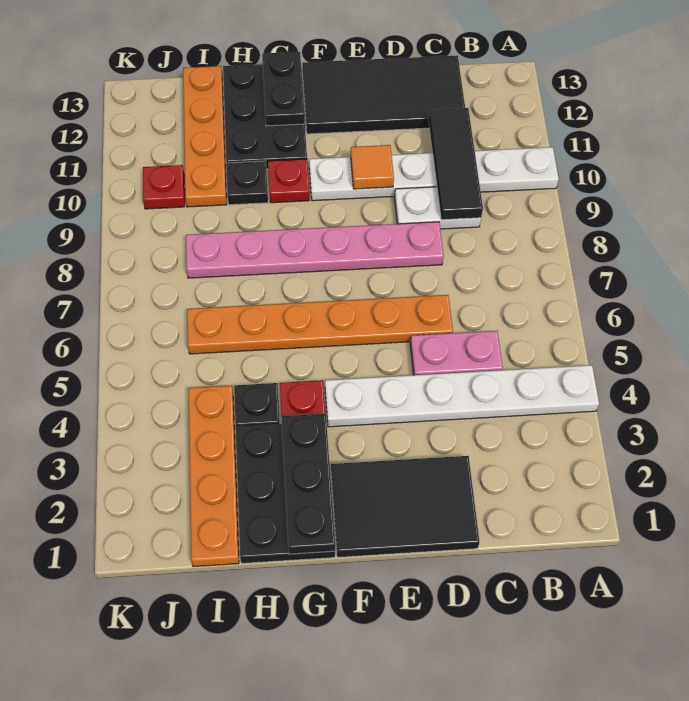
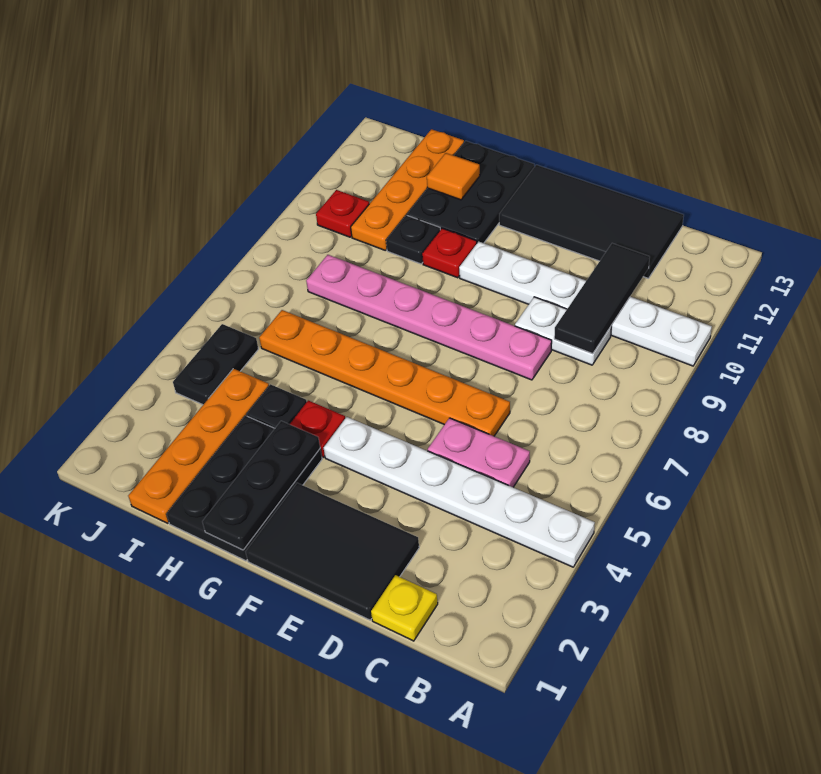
none -> yellow 1x1 plate [371,575,438,641]
orange 1x1 tile [351,145,394,189] -> orange 1x1 tile moved to [427,153,480,200]
black 1x2 plate [262,52,305,126] -> black 1x2 plate moved to [173,324,258,405]

